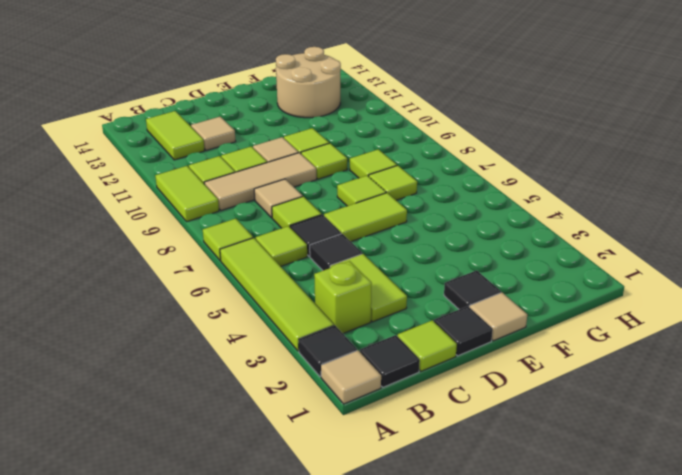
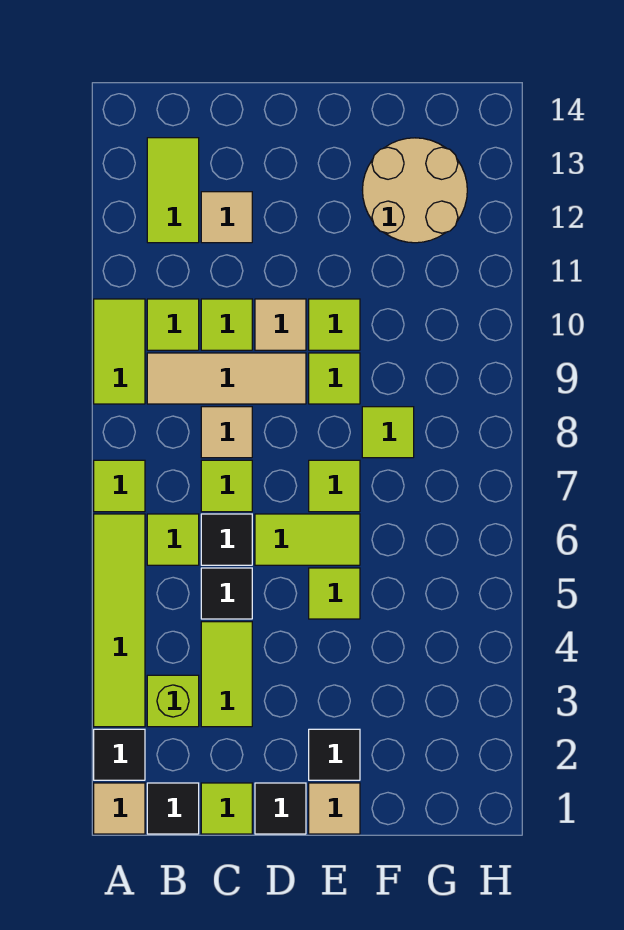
lime 1x1 tile [369,165,417,200] -> lime 1x1 tile moved to [309,568,360,619]

